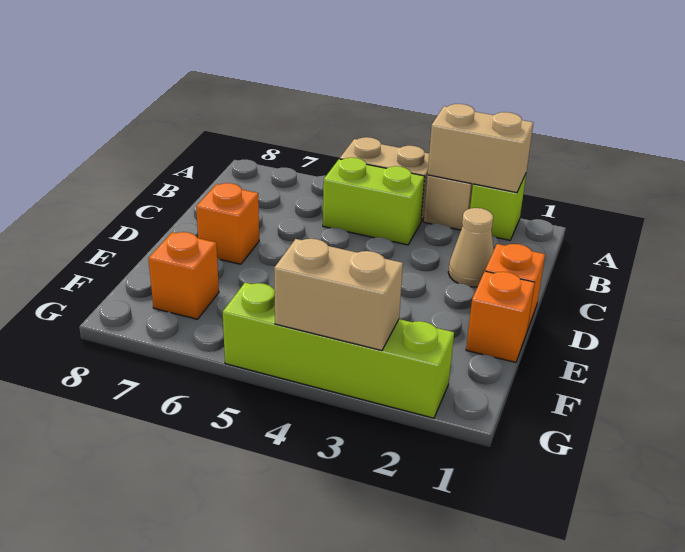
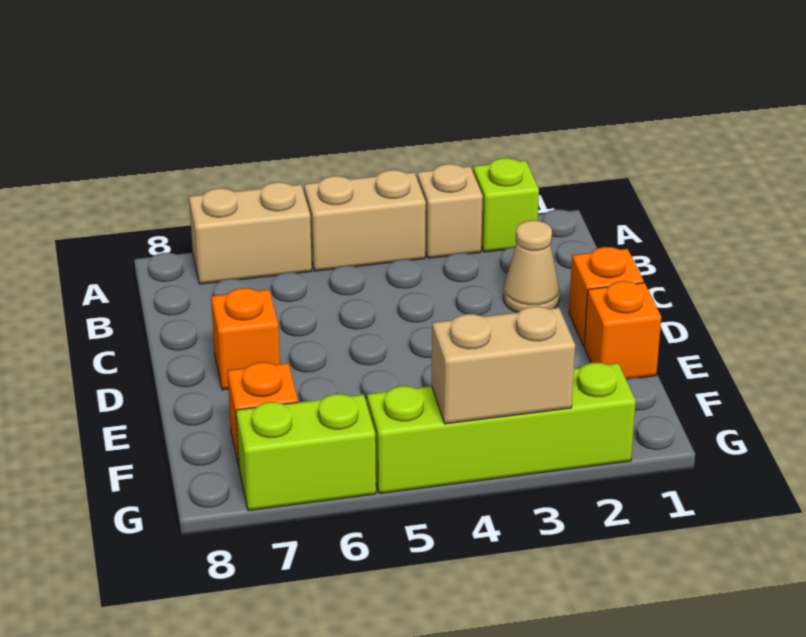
tan 1x2 brick [428,104,533,193] -> tan 1x2 brick moved to [189,182,312,284]
lime 1x2 brick [323,158,425,245] -> lime 1x2 brick moved to [236,394,376,511]

